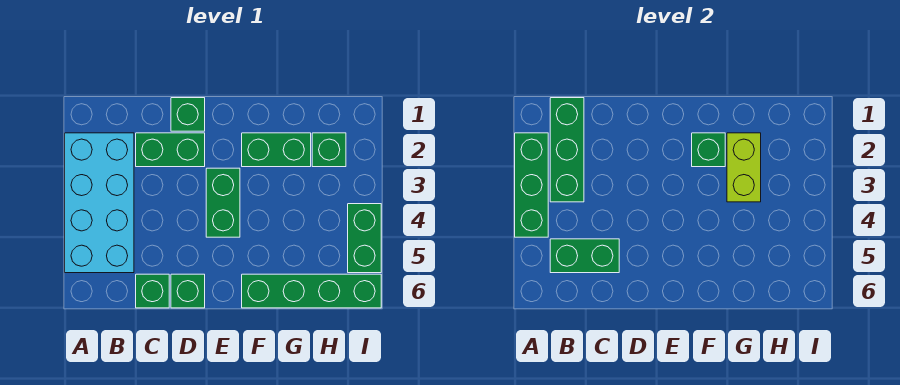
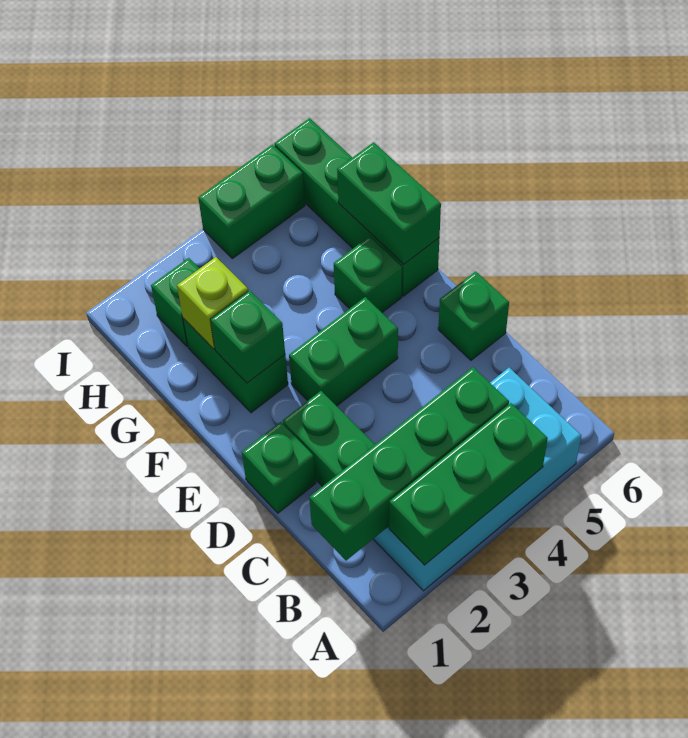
green 1x3 brick [550,98,584,202] -> green 1x4 brick [309,367,509,561]
green 1x2 brick [550,239,619,273] -> green 1x2 brick moved to [337,142,441,264]
green 1x1 brick [136,274,169,308] -> green 1x1 brick moved to [334,236,402,312]
lime 1x2 brick [727,133,761,202] -> lime 1x1 brick [177,257,248,349]

